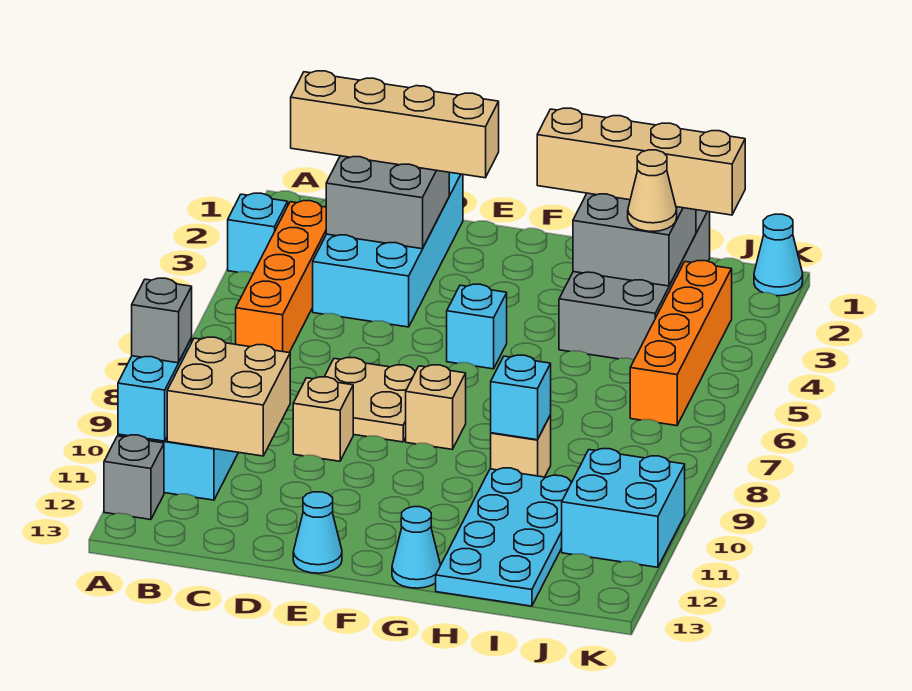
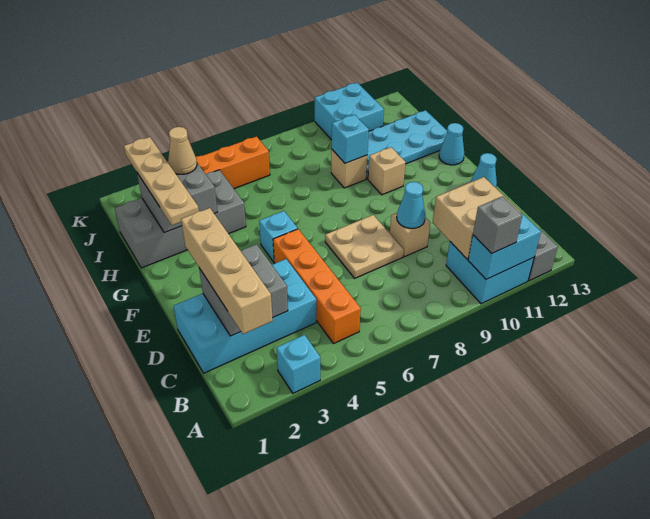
orange 1x4 brick [236,201,326,353] -> orange 1x4 brick turned to [273,229,361,343]
tan 1x1 brick [406,365,466,449] -> tan 1x1 brick moved to [368,147,406,195]
tan 1x4 brick [537,108,745,215] -> tan 1x4 plate [124,137,199,225]
cyan 1x1 cone [754,214,803,296] -> cyan 1x1 cone moved to [397,182,425,228]

